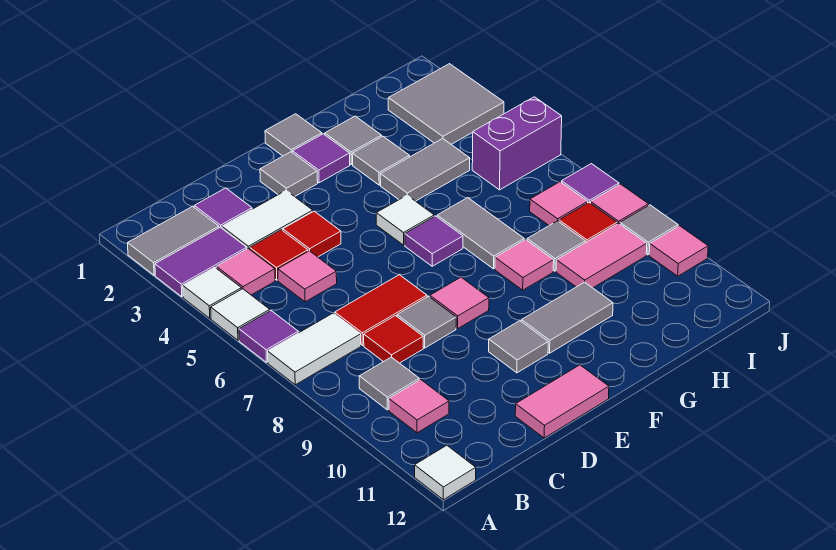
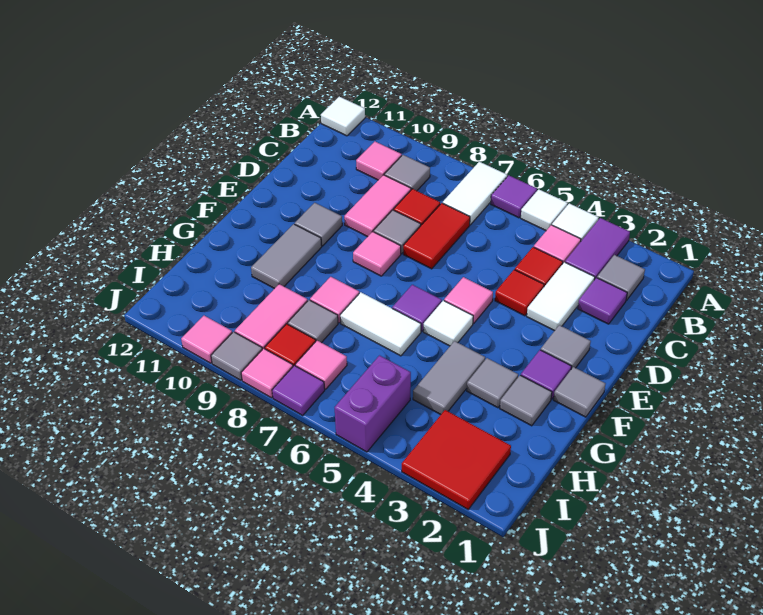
grey 1x2 tile [128,206,219,275] -> grey 1x1 tile [597,255,645,300]
pink 1x1 tile [278,251,337,302] -> pink 1x1 tile moved to [444,277,493,323]
pink 1x2 tile [515,365,609,438] -> pink 1x2 tile moved to [344,175,411,237]
grey 1x2 tile [437,198,524,269] -> white 1x2 tile [340,292,421,356]
grey 2x2 tile [388,64,504,145] -> red 2x2 tile [402,410,511,509]

